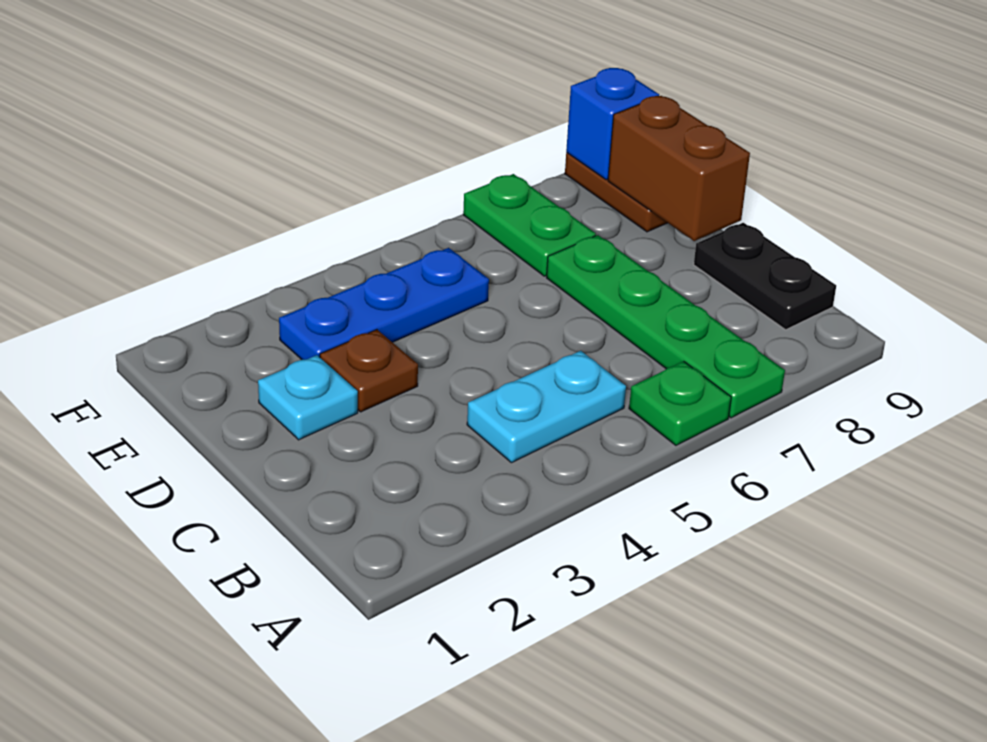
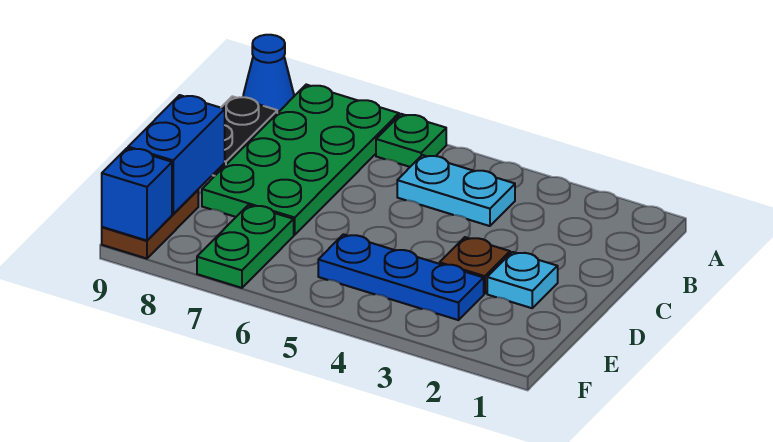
green 1x4 plate [547,235,785,418] -> green 2x4 plate [202,85,399,235]
none -> blue 1x1 cone [243,35,294,113]
brown 1x2 brick [608,96,750,241] -> blue 1x2 brick [128,95,225,214]

